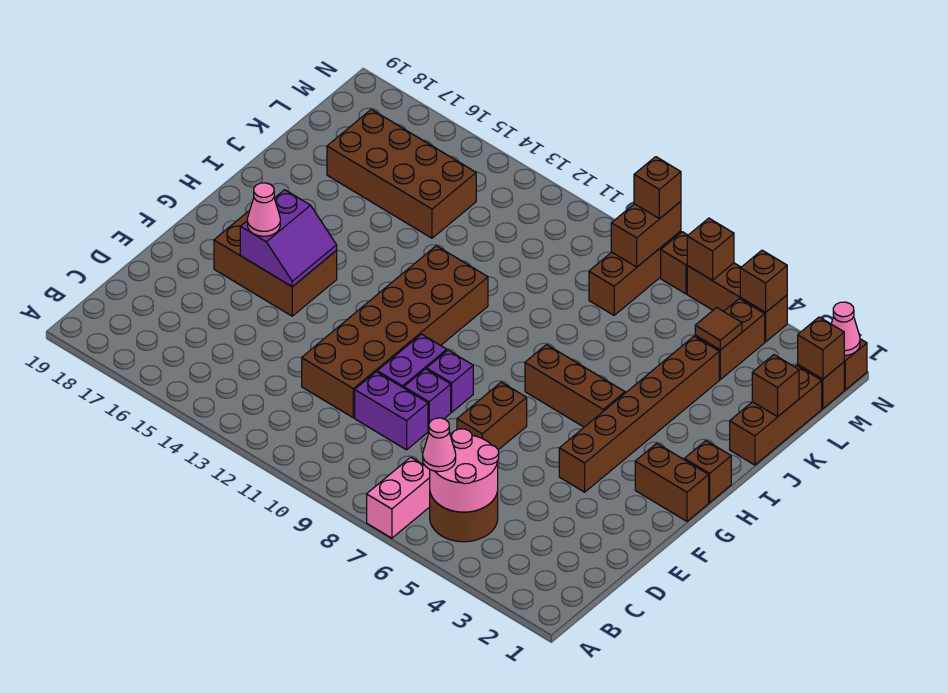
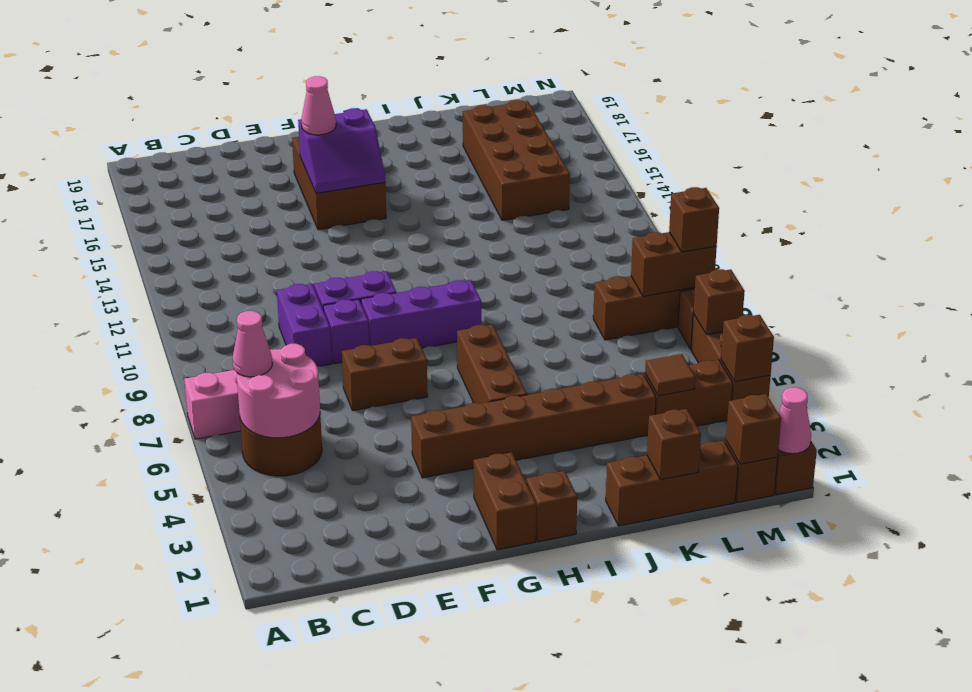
brown 2x6 brick [302,246,488,418] -> none
purple 1x1 brick [427,350,473,412] -> purple 1x3 brick [361,280,481,348]

